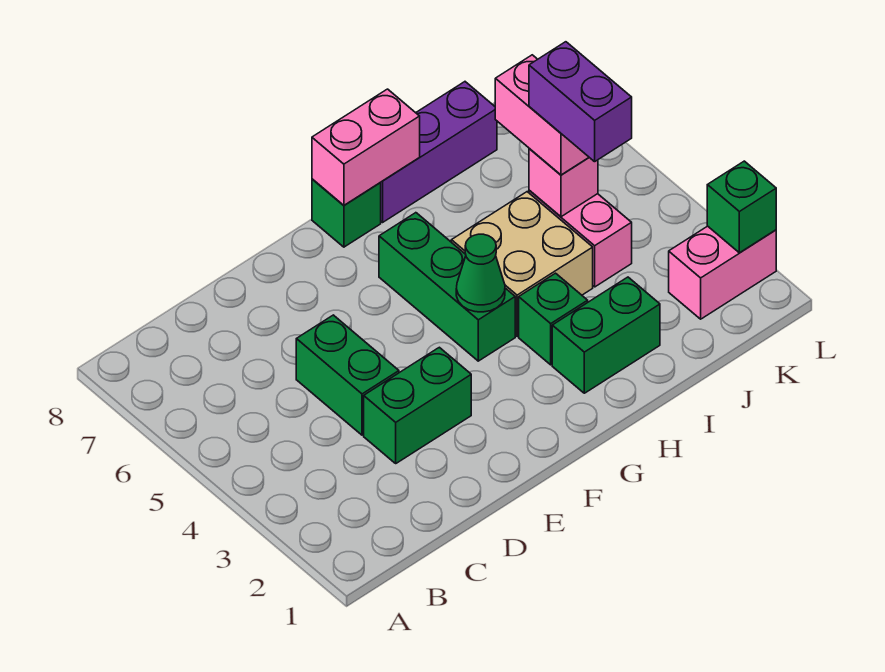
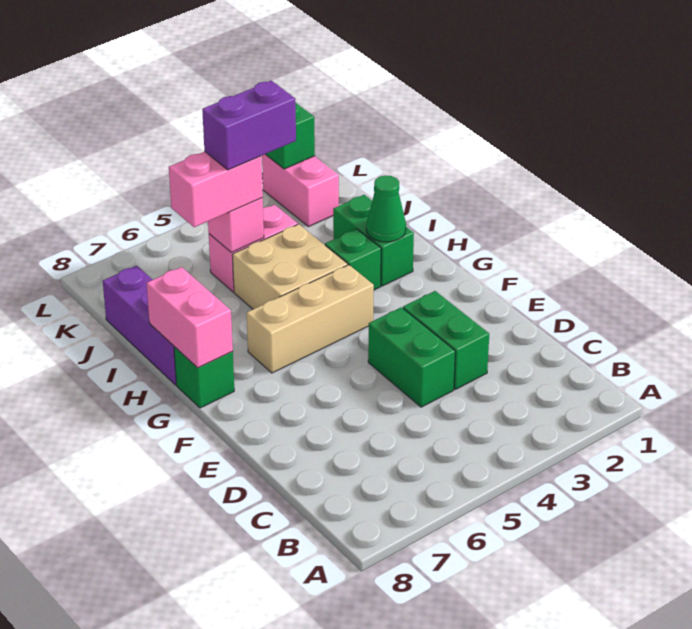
green 1x2 brick [296,315,399,435] -> green 1x2 brick turned to [368,307,455,407]
green 1x3 brick [379,213,515,361] -> tan 1x3 brick [247,265,374,373]
green 1x1 cone [456,234,505,312] -> green 1x1 cone moved to [366,175,406,242]

